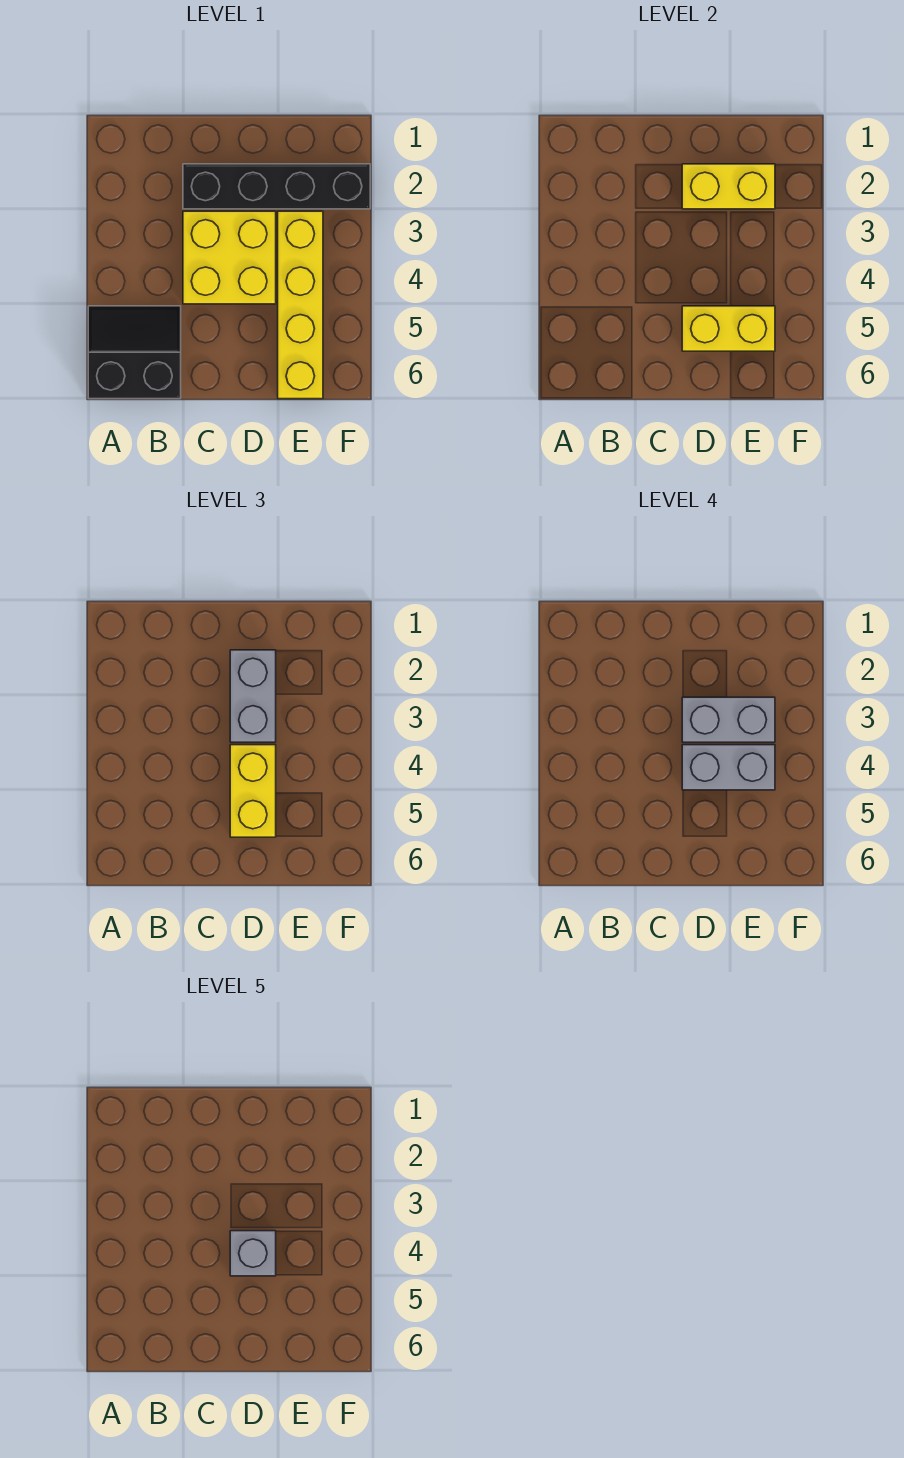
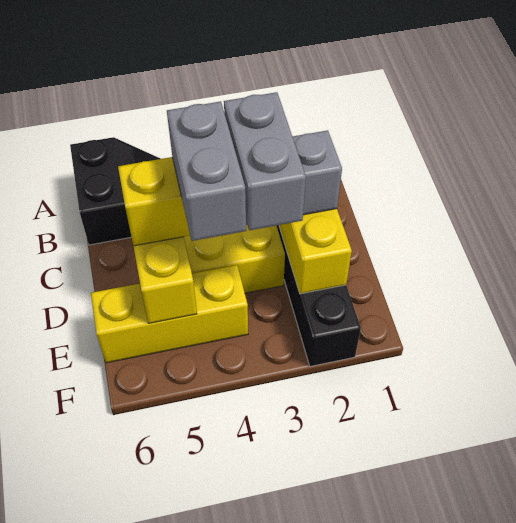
grey 1x1 brick [230,1231,276,1276] -> none
yellow 1x4 brick [278,211,323,399] -> yellow 1x3 brick [91,265,248,363]

